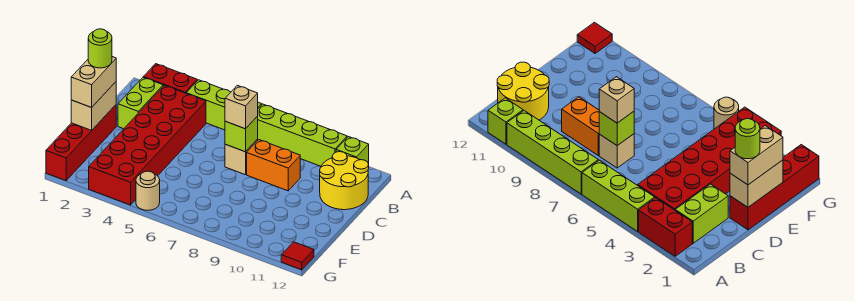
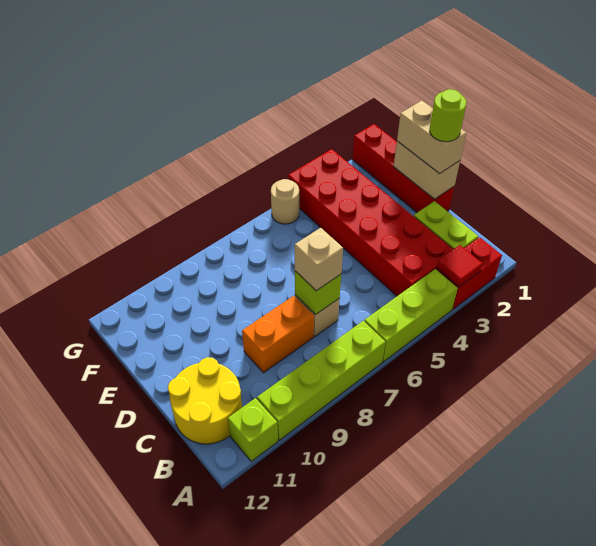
red 1x1 tile [281,242,314,270] -> red 1x1 tile moved to [436,245,482,287]

